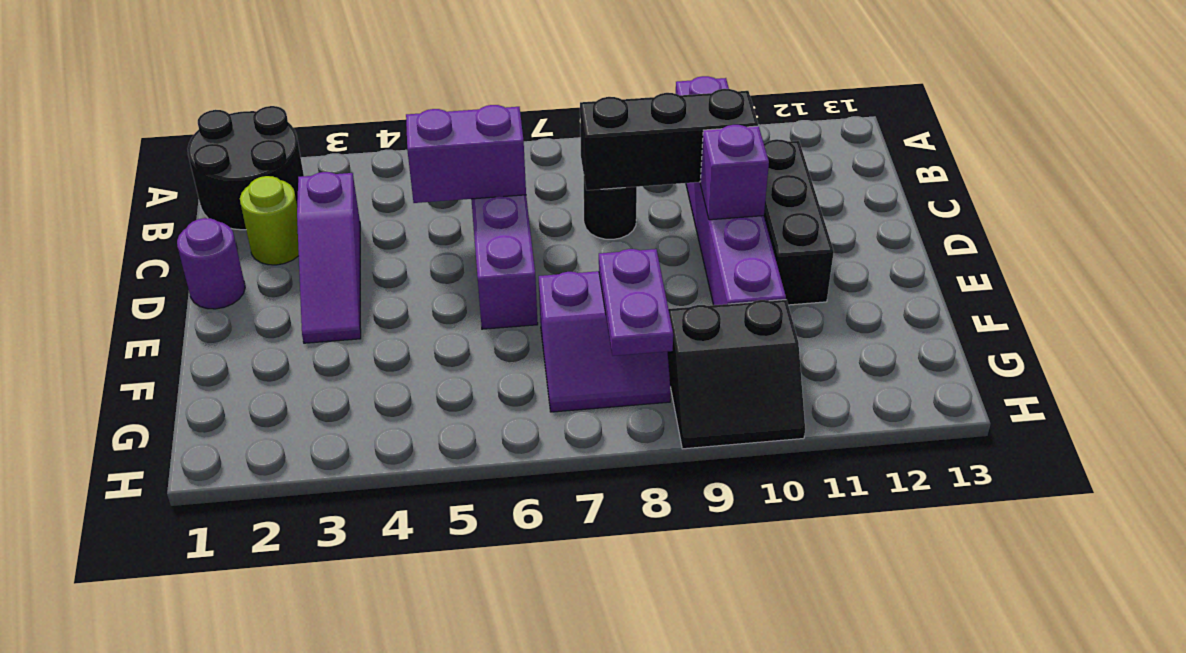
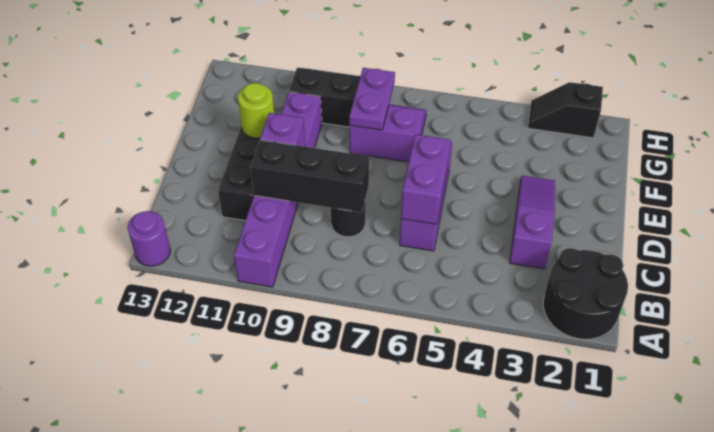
lime 1x1 round brick [240,176,299,265] -> lime 1x1 round brick moved to [238,83,274,138]
purple 1x2 brick [406,105,526,203] -> purple 1x2 brick turned to [401,134,450,224]
purple 1x1 round brick [177,218,245,309] -> purple 1x1 round brick moved to [128,211,170,266]
none -> black 1x2 slope [528,82,603,138]

